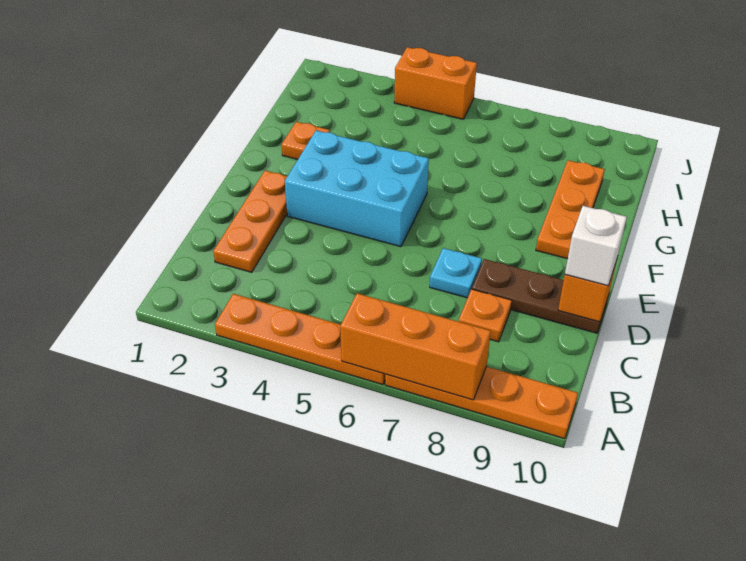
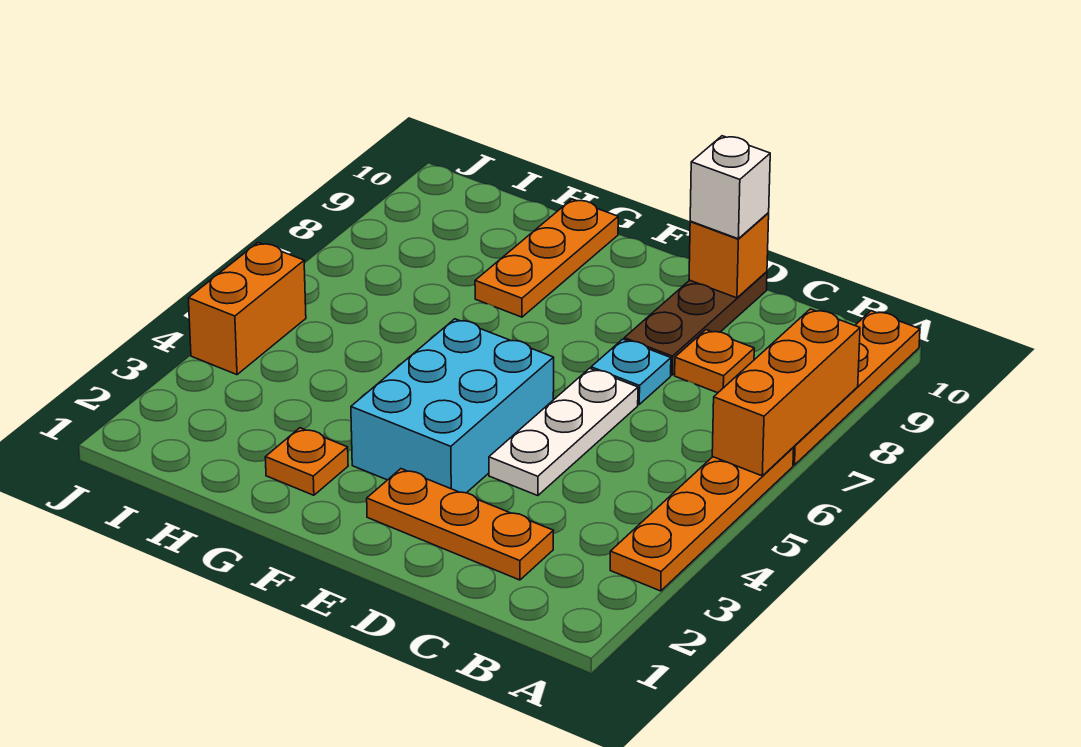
none -> white 1x3 plate [489,368,638,496]
orange 1x3 plate [536,160,605,259] -> orange 1x3 plate turned to [475,199,618,317]

